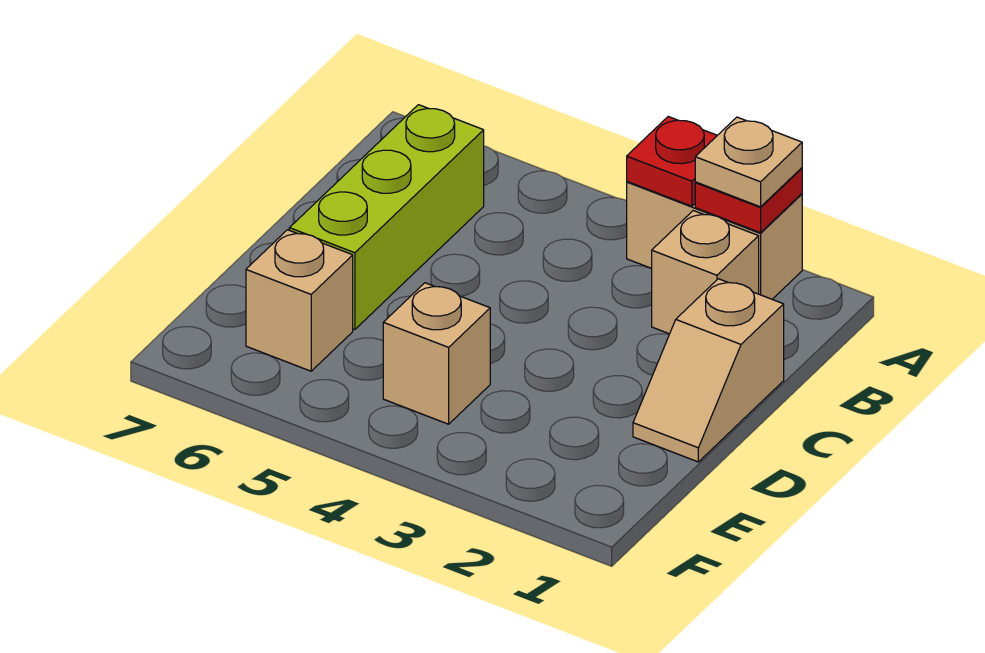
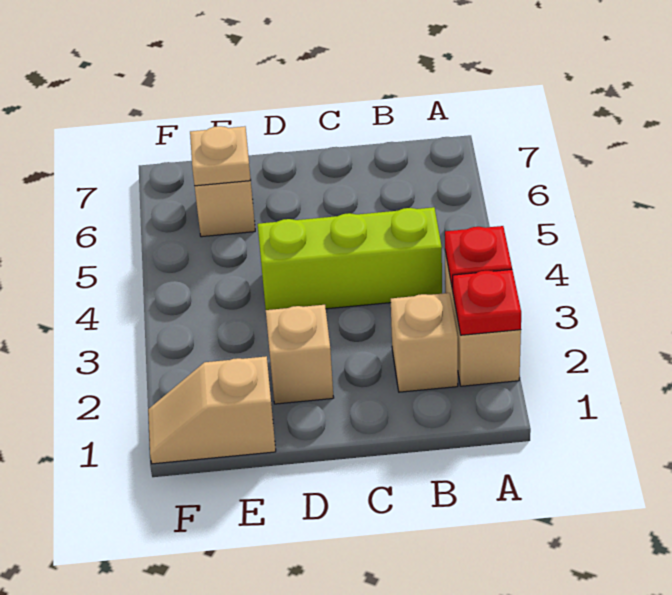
tan 1x1 plate [695,117,802,207] -> tan 1x1 plate moved to [190,126,251,186]
lime 1x3 brick [289,105,484,330] -> lime 1x3 brick moved to [258,207,442,310]
tan 1x2 slope [633,279,784,462] -> tan 1x2 slope moved to [148,356,276,464]
tan 1x1 brick [383,283,490,424] -> tan 1x1 brick moved to [266,305,334,404]

